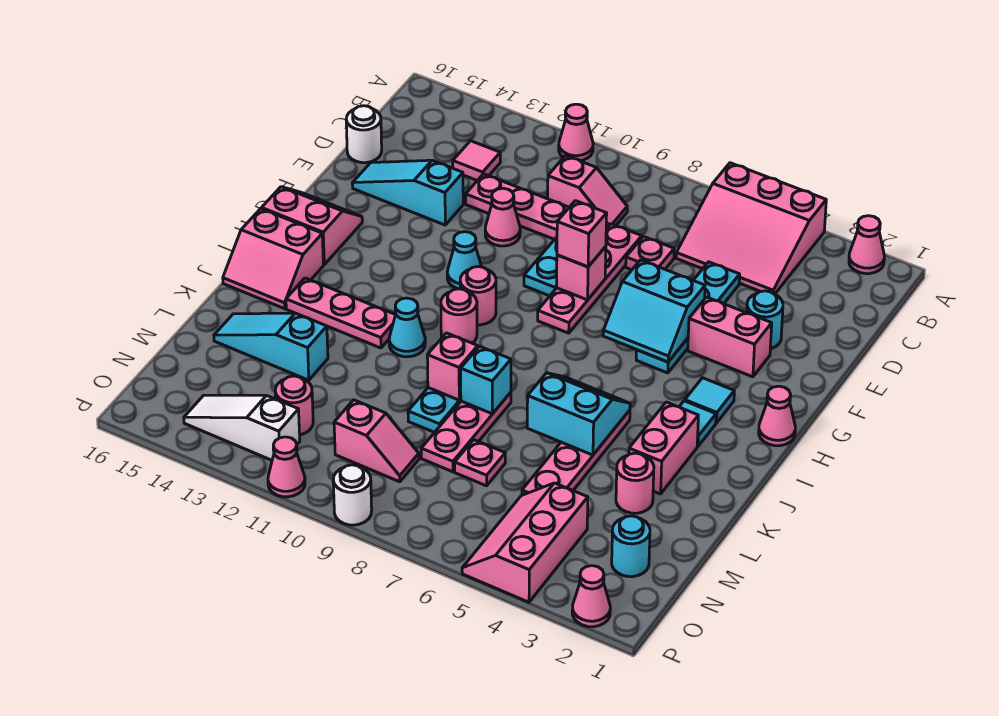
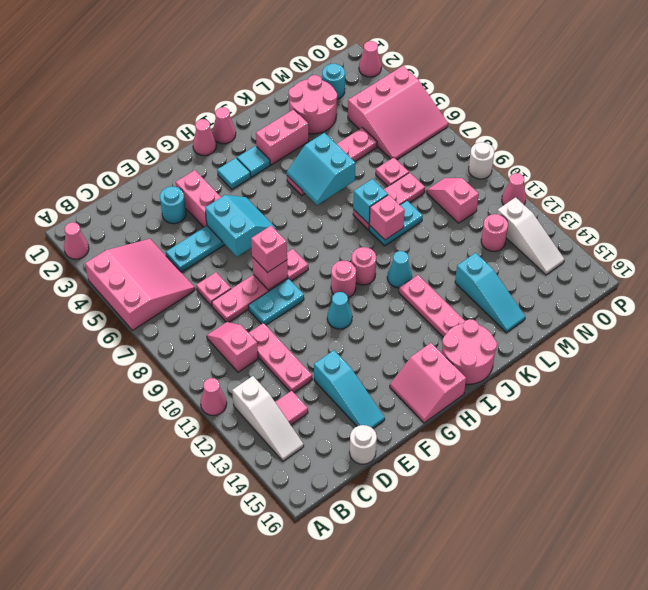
none -> white 1x3 slope [232,376,304,461]
pink 1x1 cone [485,188,520,246] -> pink 1x1 cone moved to [212,107,236,144]
pink 2x2 slope [223,209,323,309] -> pink 2x2 round brick [442,319,497,384]
pink 1x1 round brick [616,453,654,513] -> pink 2x2 round brick [289,75,337,134]
pink 2x3 slope [462,483,588,602] -> pink 3x3 slope [348,66,448,160]

